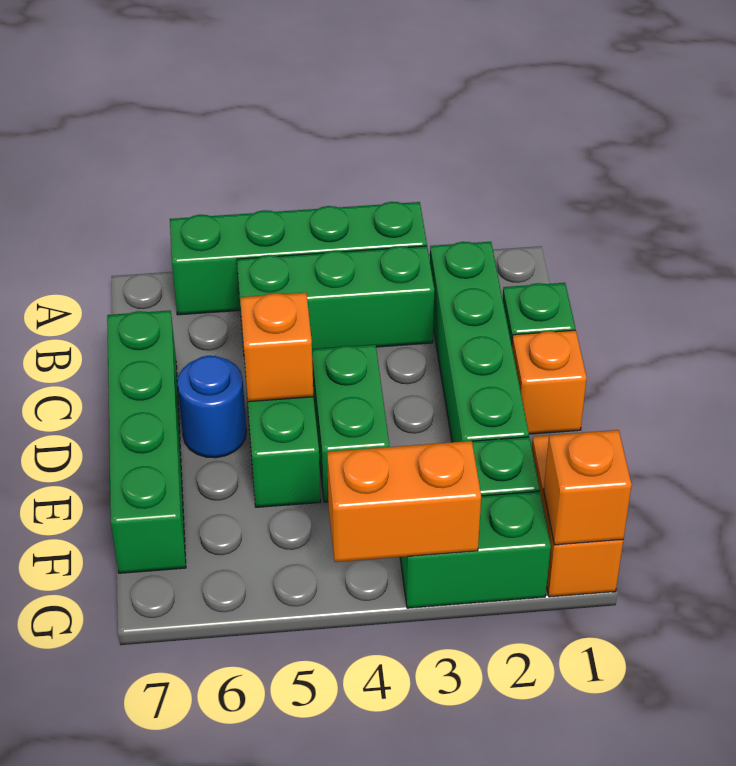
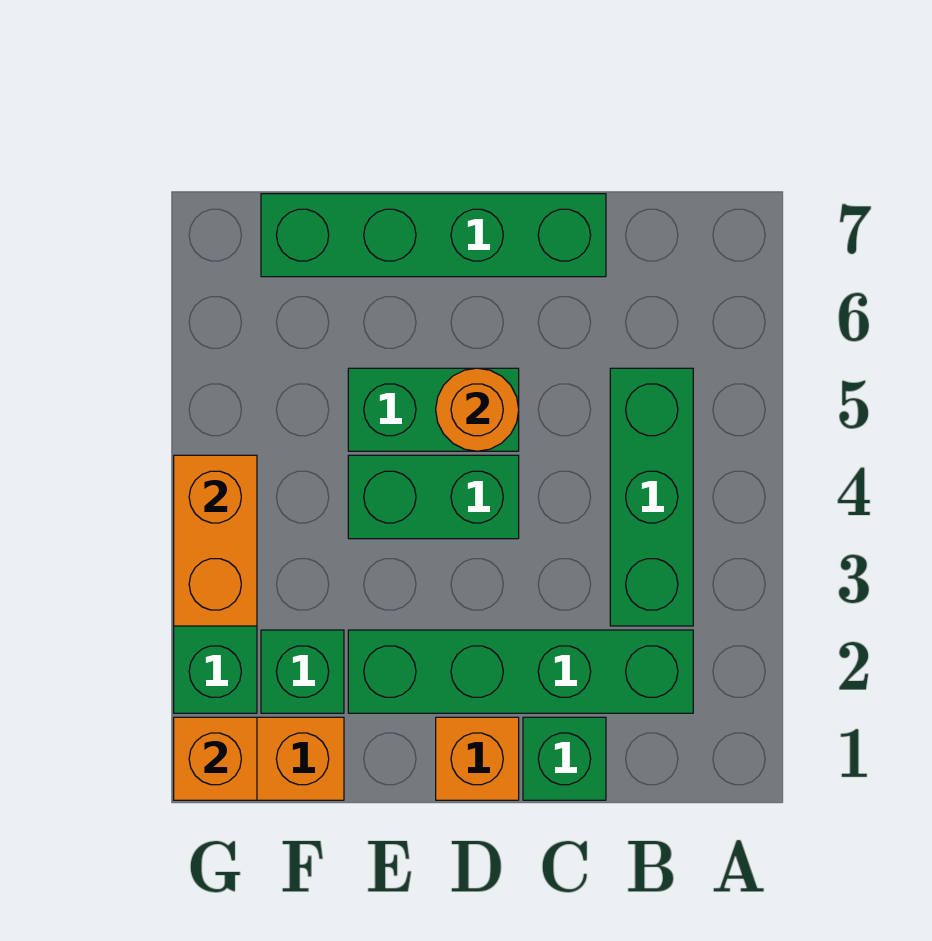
green 1x4 brick [170,202,427,315] -> none
orange 1x1 brick [240,293,313,402] -> orange 1x1 round brick [436,368,519,451]
blue 1x1 round brick [177,356,246,458] -> none

